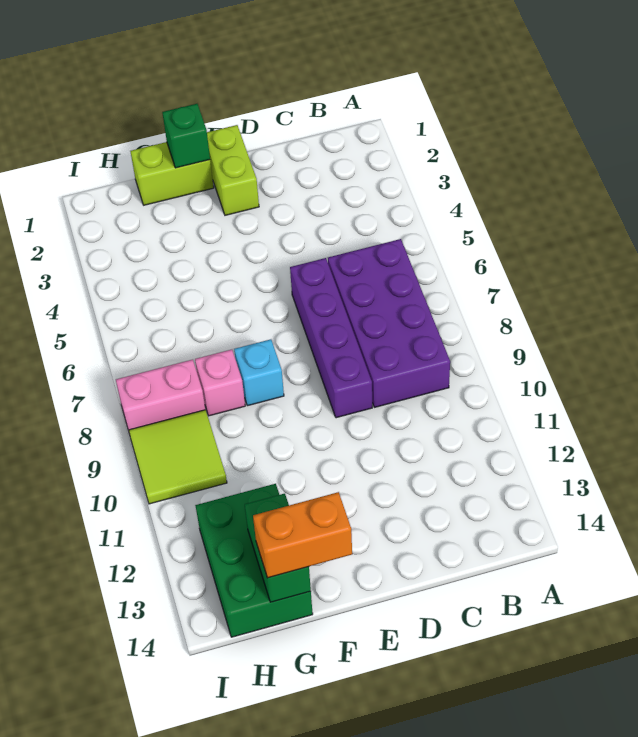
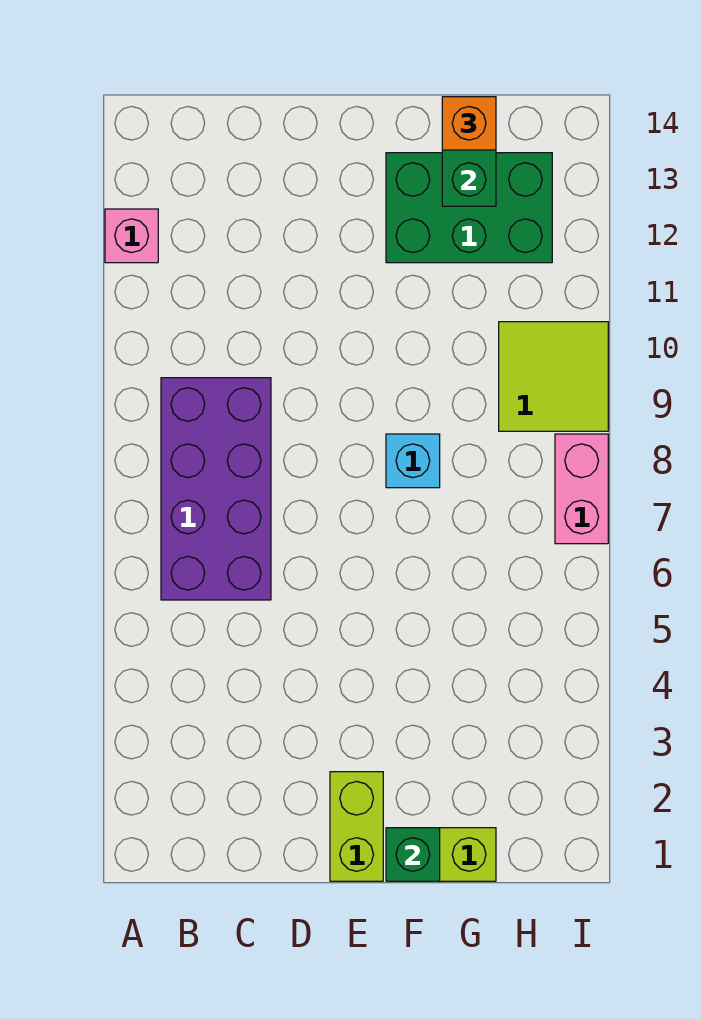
purple 1x4 brick [290,258,372,418] -> none
orange 1x2 brick [253,492,352,578] -> orange 1x1 brick [442,97,496,150]
pink 1x1 brick [195,350,245,416] -> pink 1x1 brick moved to [105,209,158,263]
green 2x3 brick [195,484,313,637] -> green 2x3 brick turned to [386,153,552,263]
pink 1x2 brick [116,360,205,431] -> pink 1x2 brick turned to [555,434,608,544]

